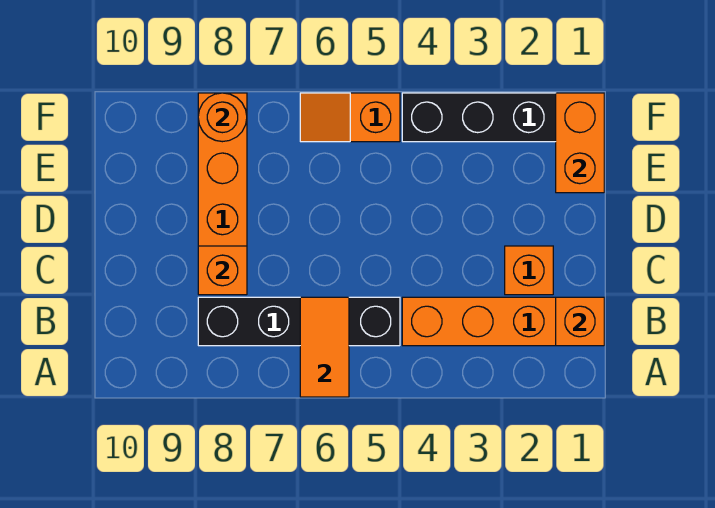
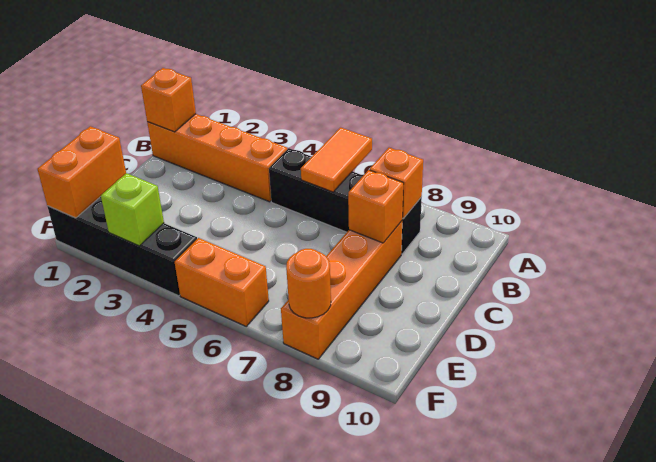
orange 1x1 brick [505,246,553,295] -> orange 1x1 brick moved to [370,148,423,219]
none -> lime 1x1 brick [101,173,164,246]
orange 1x2 slope [300,93,400,142] -> orange 1x2 brick [175,238,269,326]

